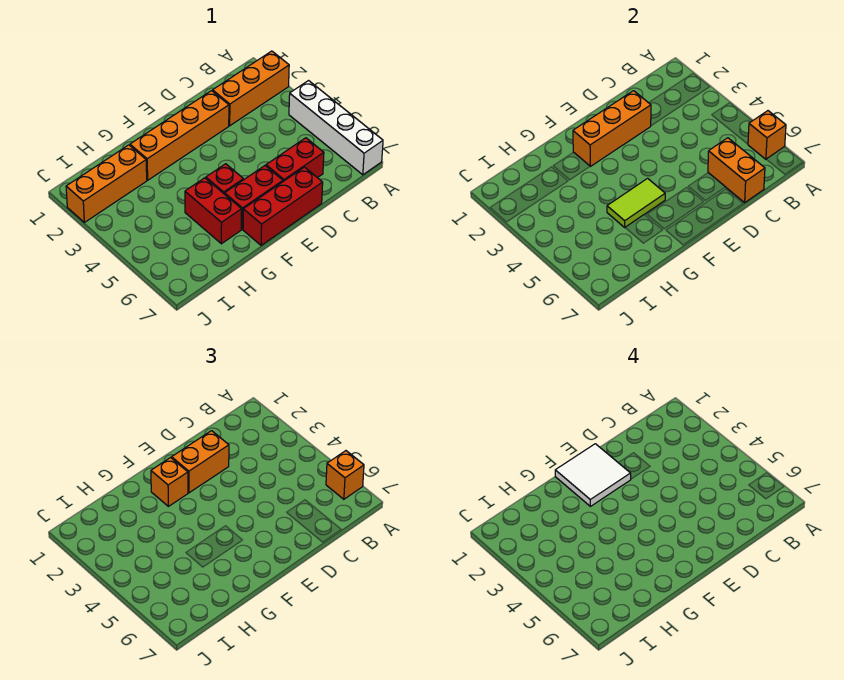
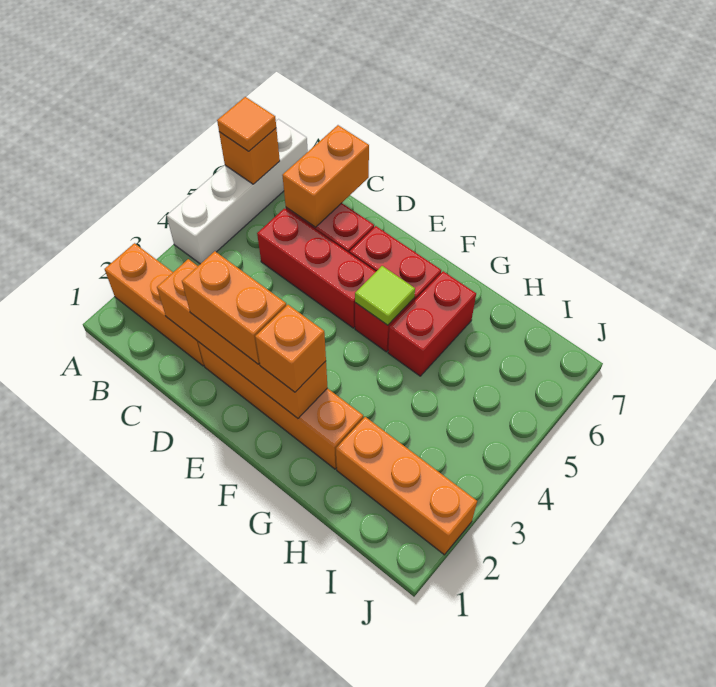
orange 1x1 brick [326,451,364,499] -> orange 1x1 tile [217,97,276,151]
orange 1x3 brick [573,91,651,166] -> orange 1x4 brick [157,259,328,418]
red 1x3 brick [243,167,323,245] -> red 1x3 brick moved to [257,208,376,328]
white 2x2 tile [555,444,631,506] -> none
lime 1x2 tile [607,178,665,227] -> lime 1x1 tile [355,266,415,325]

